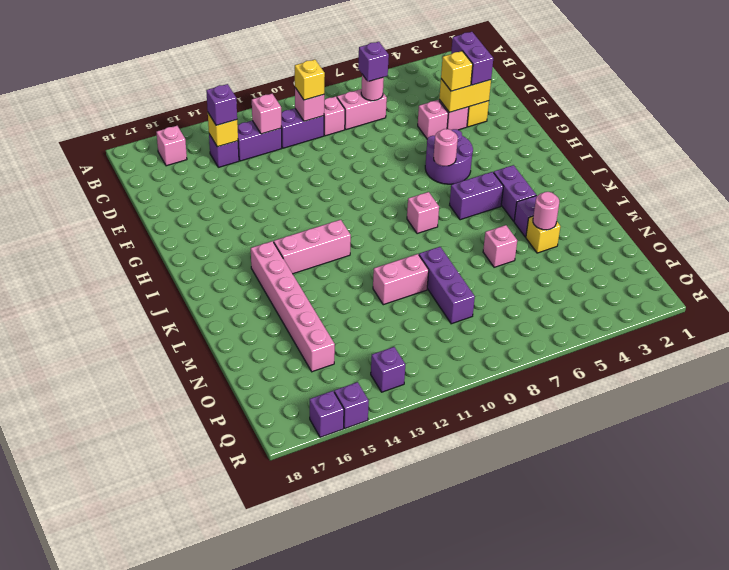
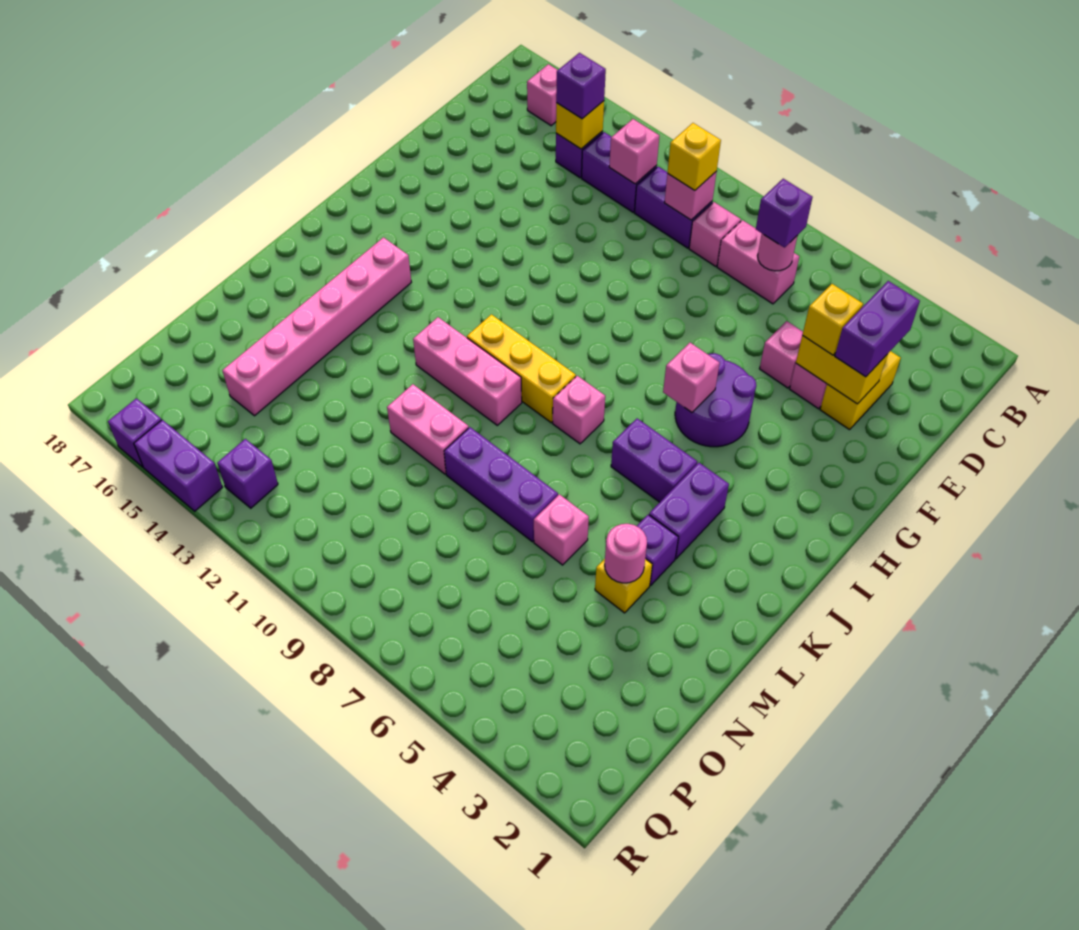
pink 1x1 round brick [434,129,458,166] -> pink 1x1 brick [663,343,720,412]
none -> yellow 1x3 brick [467,314,576,423]
pink 1x3 brick [274,220,351,274] -> pink 1x3 brick moved to [413,317,522,425]
purple 1x3 brick [419,247,475,324] -> purple 1x3 brick turned to [444,427,558,542]
purple 1x1 brick [334,382,369,428] -> purple 1x2 brick [134,420,223,511]

